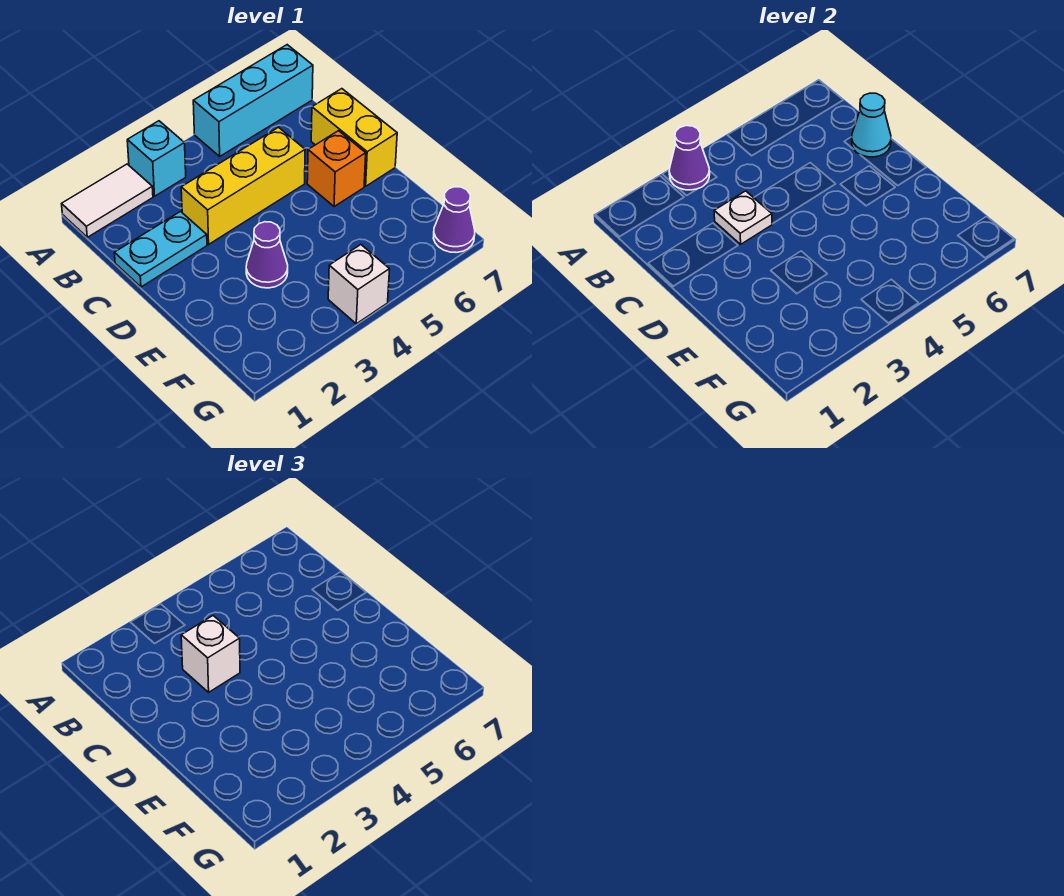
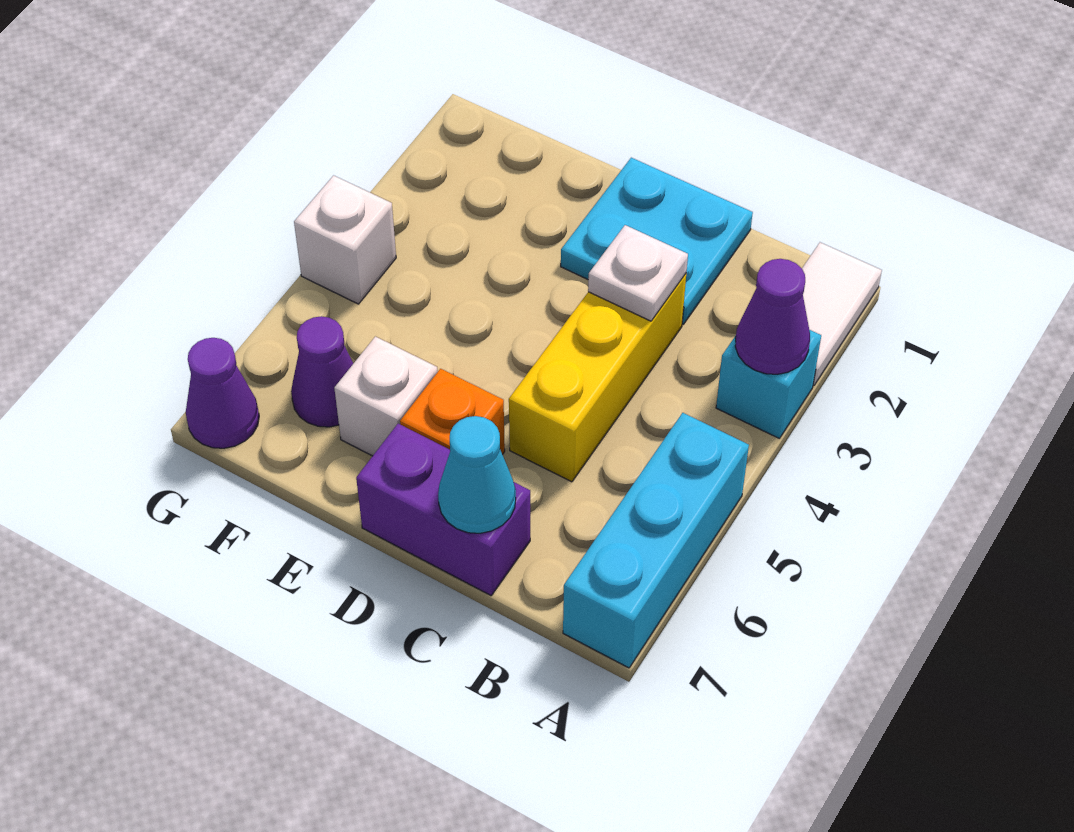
cyan 1x2 plate [115,212,207,287] -> cyan 2x2 plate [561,158,753,324]
white 1x1 brick [181,616,240,692] -> white 1x1 brick moved to [334,336,438,456]
yellow 1x2 brick [311,89,397,186] -> purple 1x2 brick [356,424,530,595]
purple 1x1 cone [246,222,288,288] -> purple 1x1 cone moved to [291,316,353,427]

